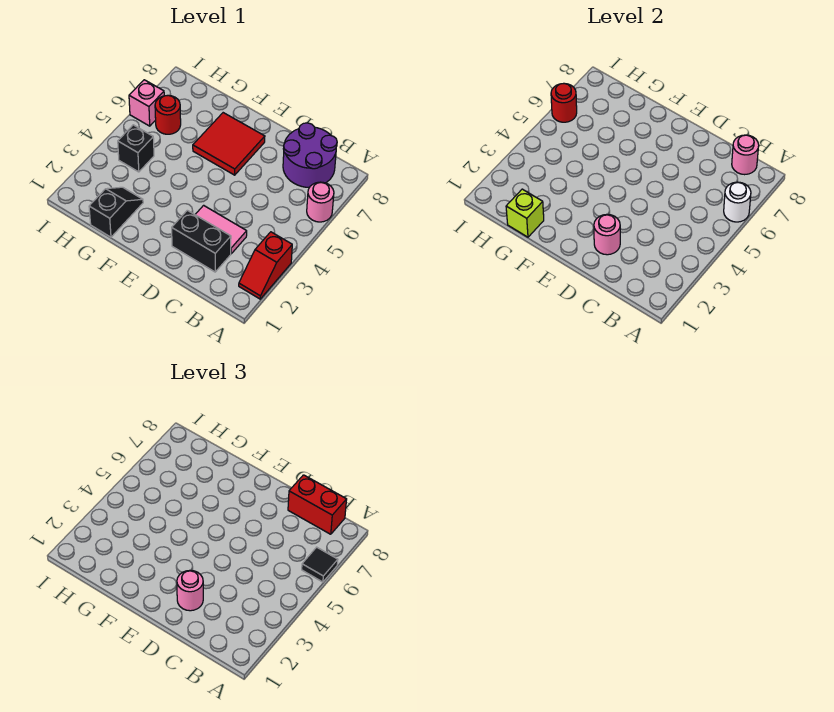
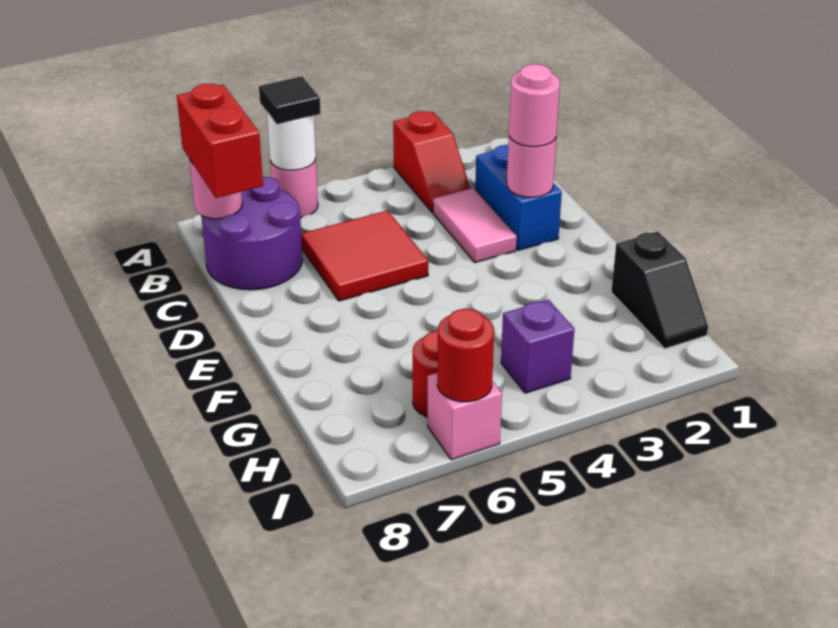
red 1x2 slope [239,232,292,299] -> red 1x2 slope turned to [393,111,471,212]
black 1x2 brick [172,210,231,272] -> blue 1x2 brick [475,145,562,250]
red 2x2 tile [193,113,265,175] -> red 2x2 tile moved to [301,210,428,301]
black 1x2 slope [89,187,143,237] -> black 1x2 slope turned to [611,232,708,349]
lime 1x1 brick [506,189,544,237] -> none
black 1x1 brick [118,125,154,172] -> purple 1x1 brick [501,300,574,393]

